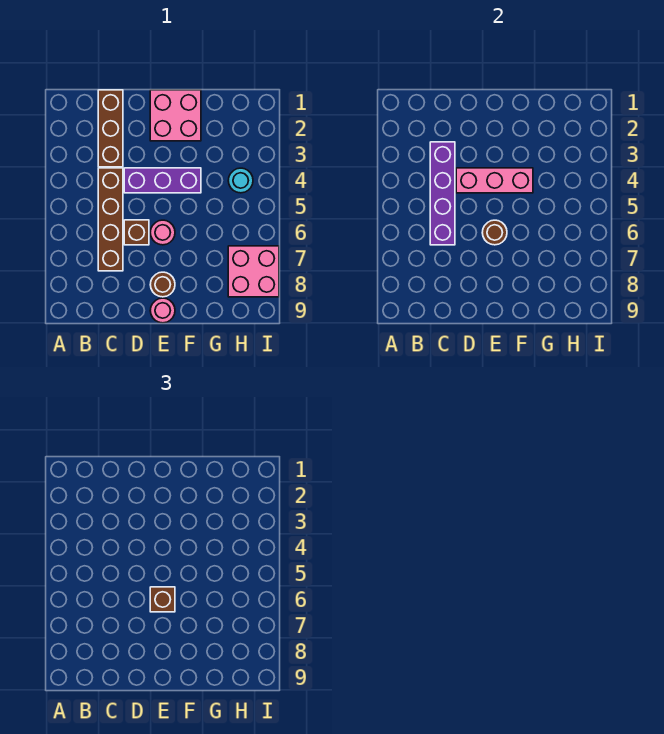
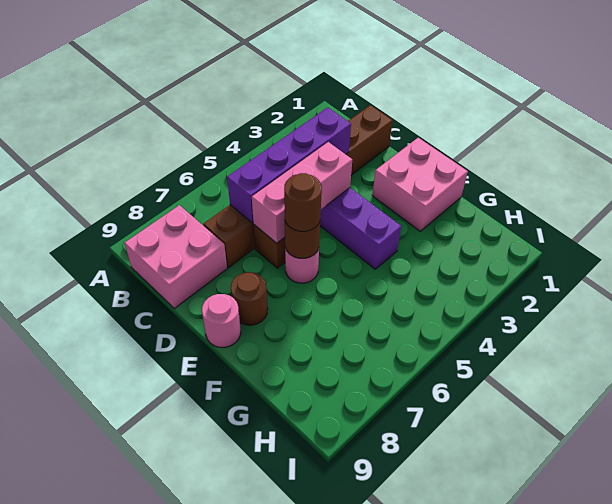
pink 1x3 brick [456,168,533,193] -> pink 1x3 brick turned to [252,142,352,243]
brown 1x1 brick [150,587,175,612] -> brown 1x1 round brick [284,173,322,231]
cyan 1x1 round brick [228,168,253,193] -> none
pink 2x2 brick [228,246,279,297] -> pink 2x2 brick moved to [125,205,227,308]

